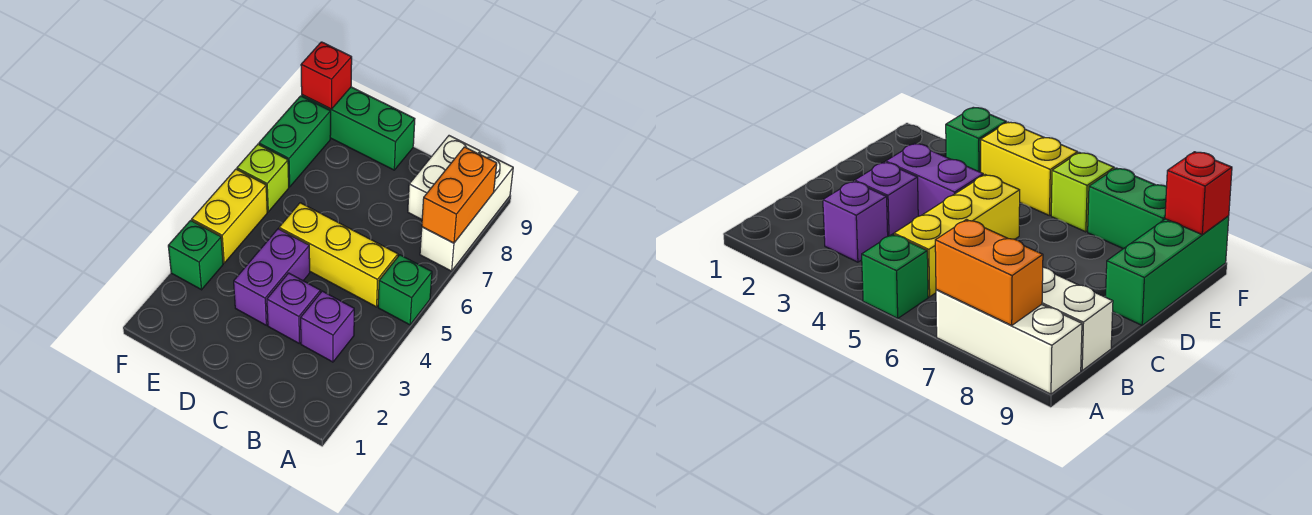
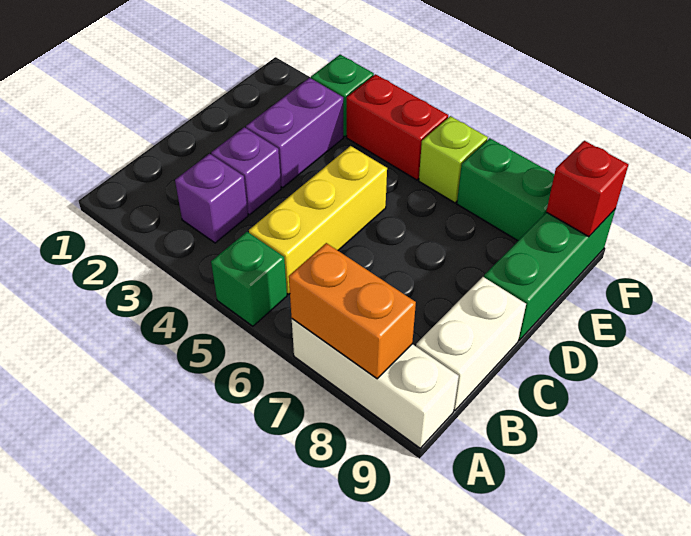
white 1x2 brick [408,136,480,219] -> white 1x2 brick turned to [416,277,526,410]
purple 1x2 brick [234,229,310,325] -> purple 1x2 brick turned to [246,78,343,187]
yellow 1x2 brick [192,169,267,263] -> red 1x2 brick [347,74,448,180]

